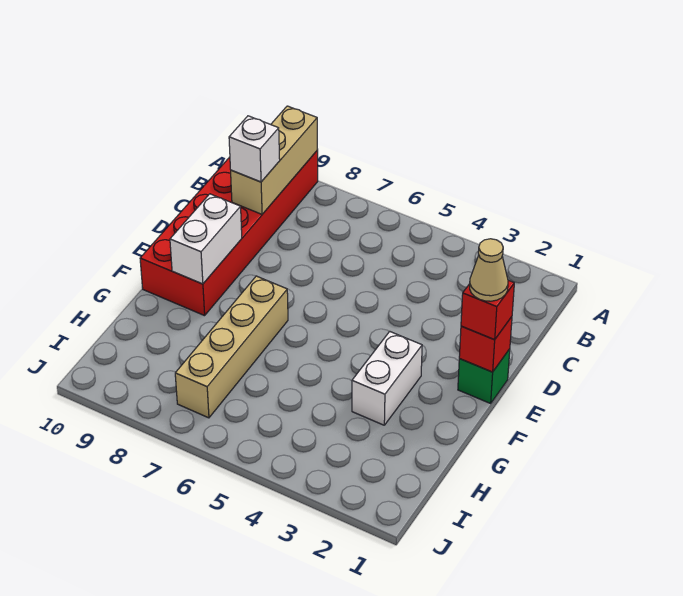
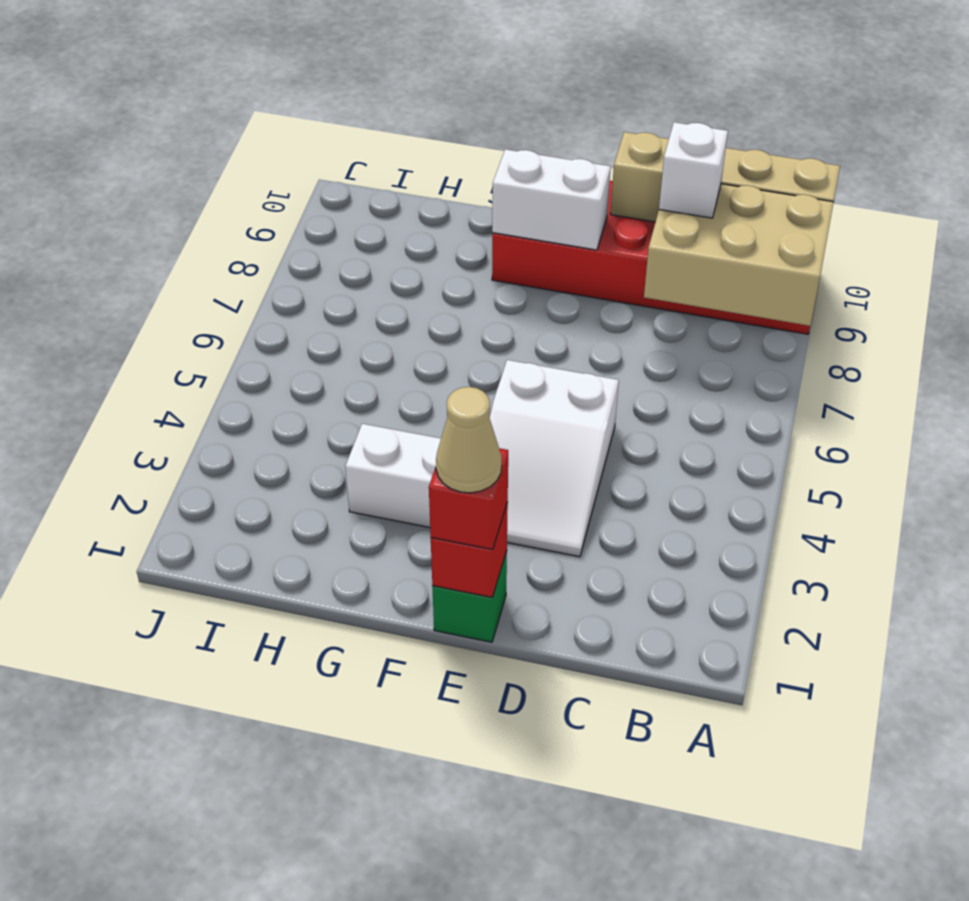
tan 1x3 brick [231,106,318,214] -> tan 2x3 brick [644,184,834,326]
none -> white 2x3 slope [490,360,619,557]
tan 1x4 brick [175,276,288,418] -> tan 1x4 brick moved to [610,132,840,222]

